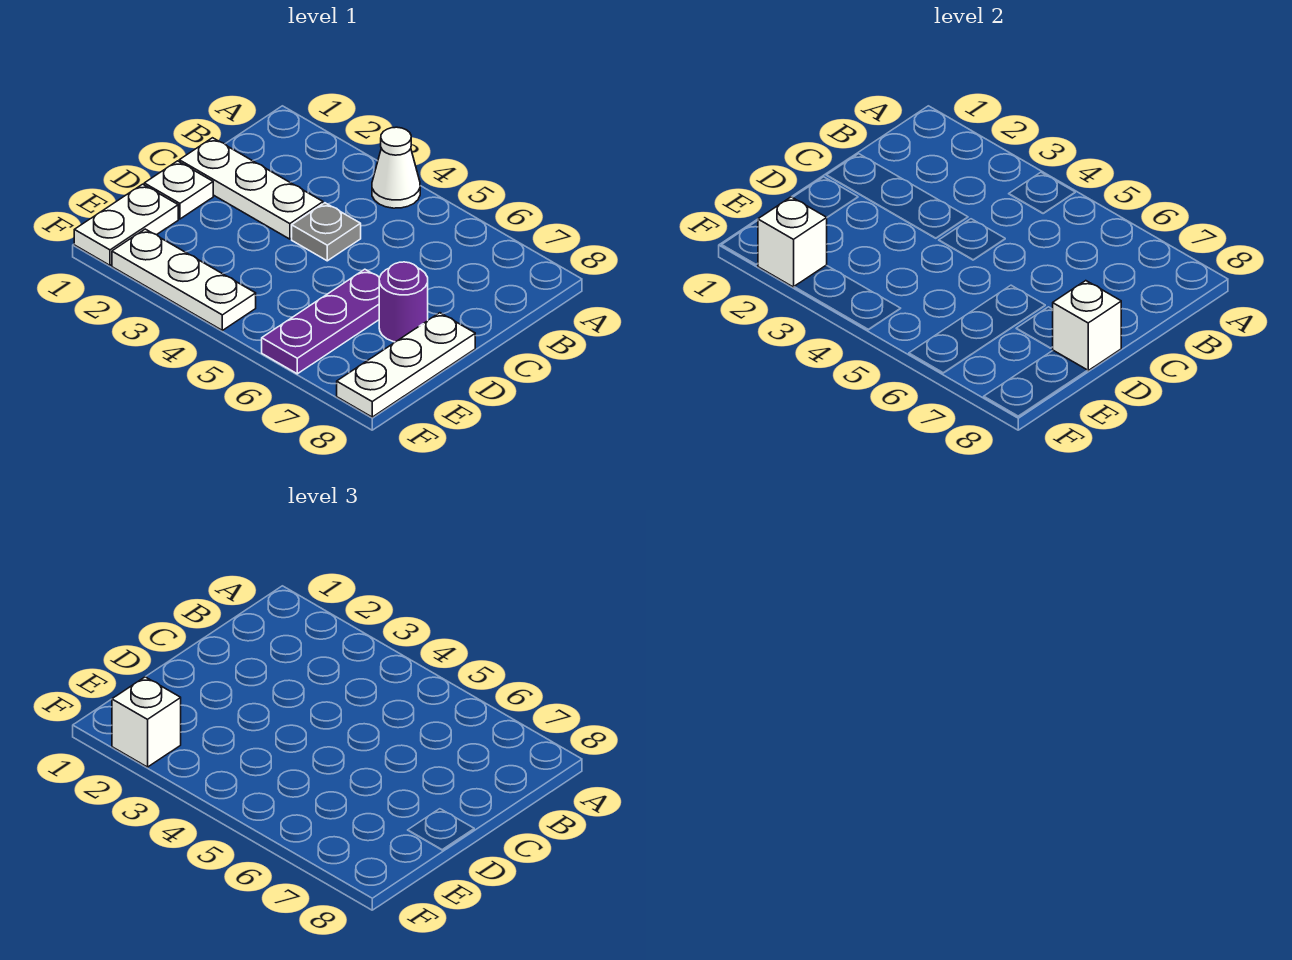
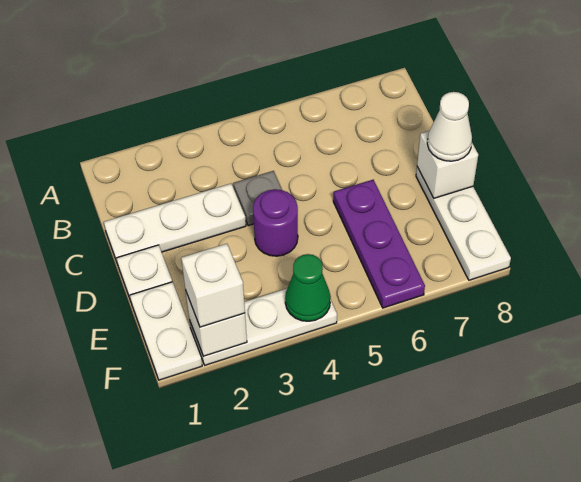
white 1x1 cone [372,127,420,208] -> white 1x1 cone moved to [427,92,472,161]
purple 1x1 round brick [379,262,428,342] -> purple 1x1 round brick moved to [253,189,298,256]
none -> green 1x1 cone [285,254,331,321]

